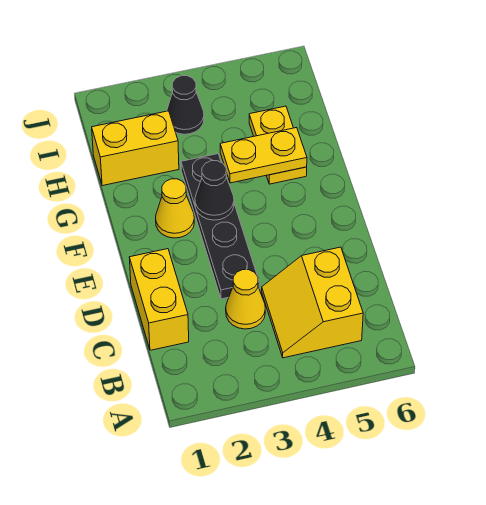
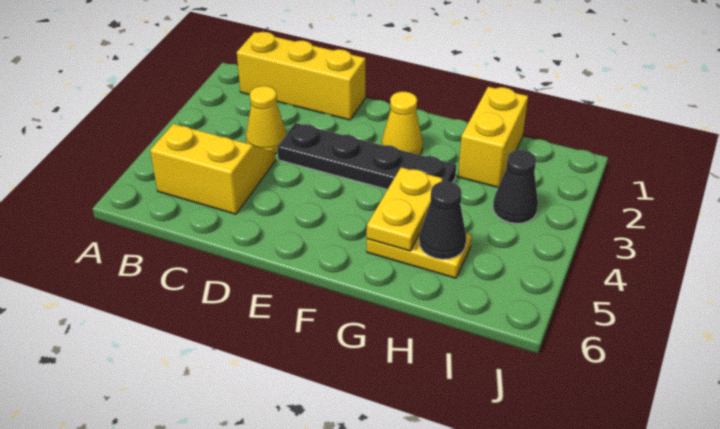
yellow 1x2 brick [129,249,189,350] -> yellow 1x3 brick [237,32,365,120]
black 1x1 cone [195,161,234,220] -> black 1x1 cone moved to [419,182,466,259]

